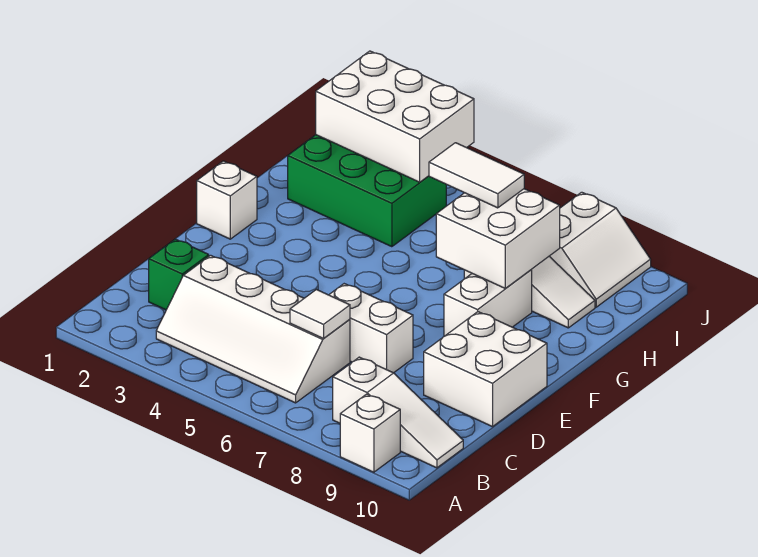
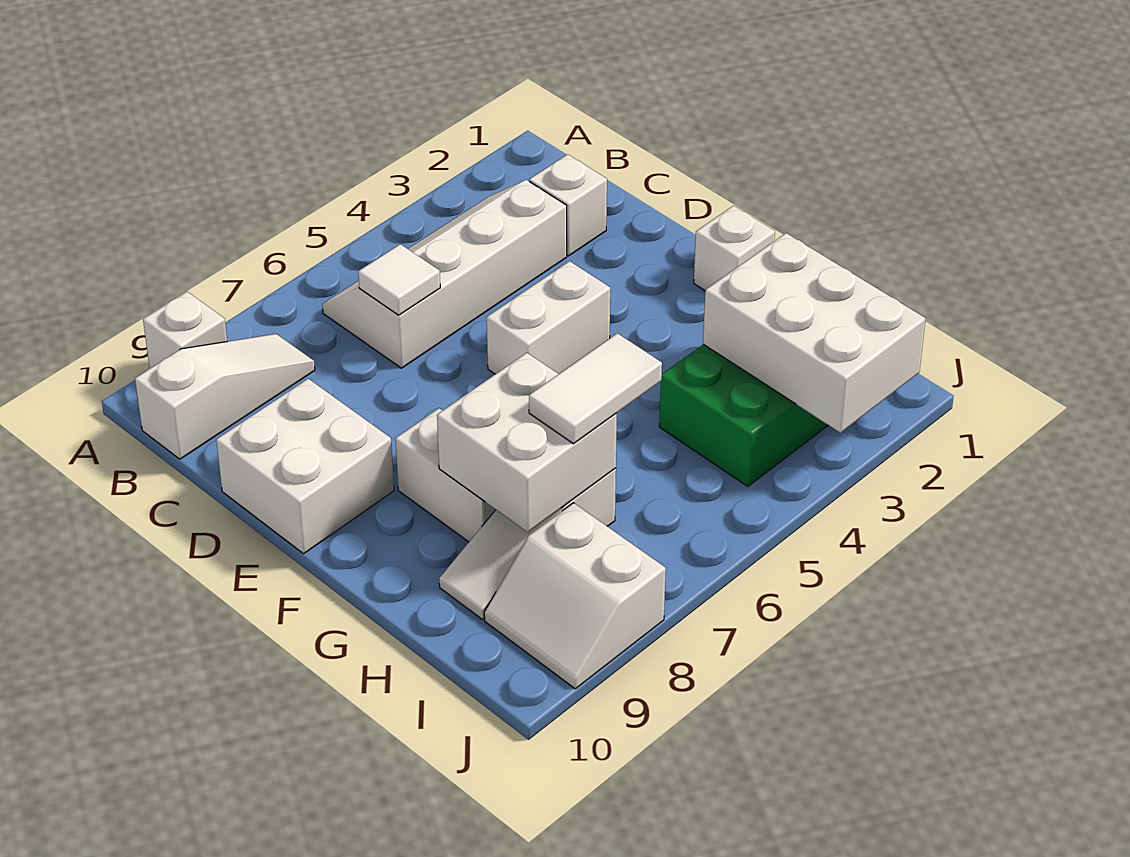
white 1x3 slope [333,357,463,468] -> white 1x3 slope turned to [135,334,315,459]
green 1x1 brick [149,239,209,310] -> white 1x1 brick [529,154,607,256]
white 1x2 brick [329,284,413,373] -> white 1x2 brick moved to [487,261,610,374]
white 2x3 brick [316,51,474,182] -> white 2x3 brick turned to [703,233,926,433]

